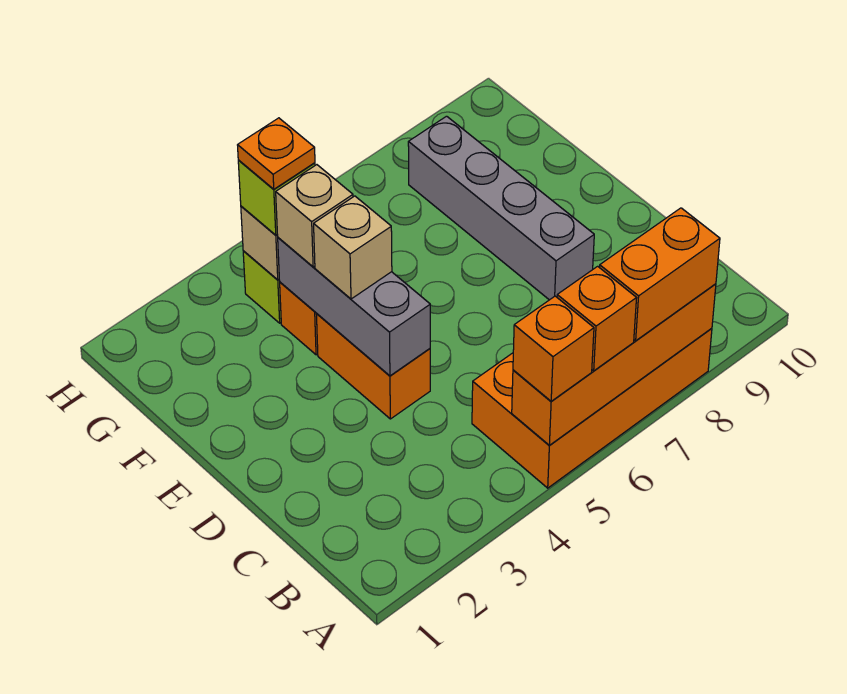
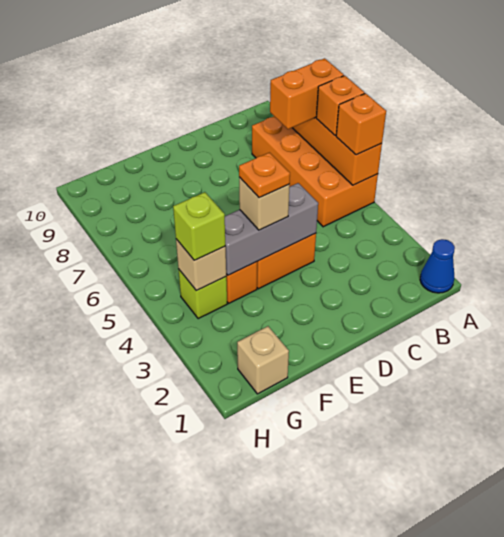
none -> blue 1x1 cone [420,239,455,293]
orange 1x2 brick [600,208,720,341] -> orange 1x2 brick turned to [270,58,344,129]
grey 1x4 brick [408,116,594,300] -> none
tan 1x1 brick [276,165,353,267] -> tan 1x1 brick moved to [237,326,289,394]
orange 1x1 plate [238,118,315,189] -> orange 1x1 plate moved to [239,153,290,198]

